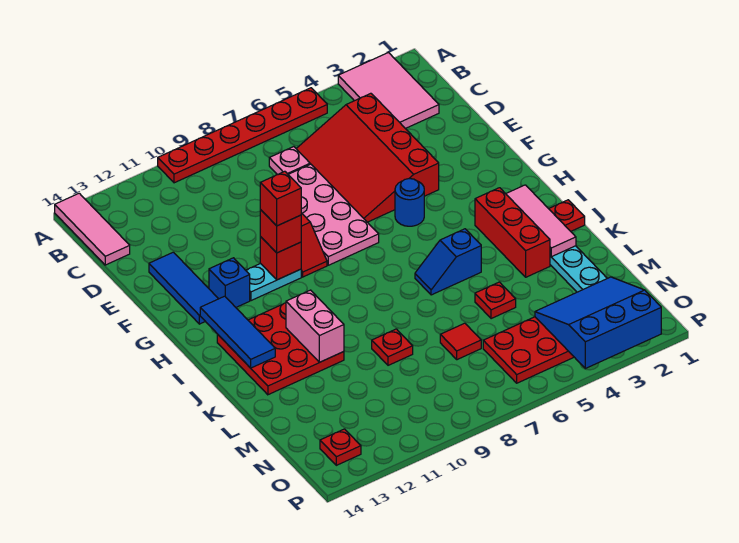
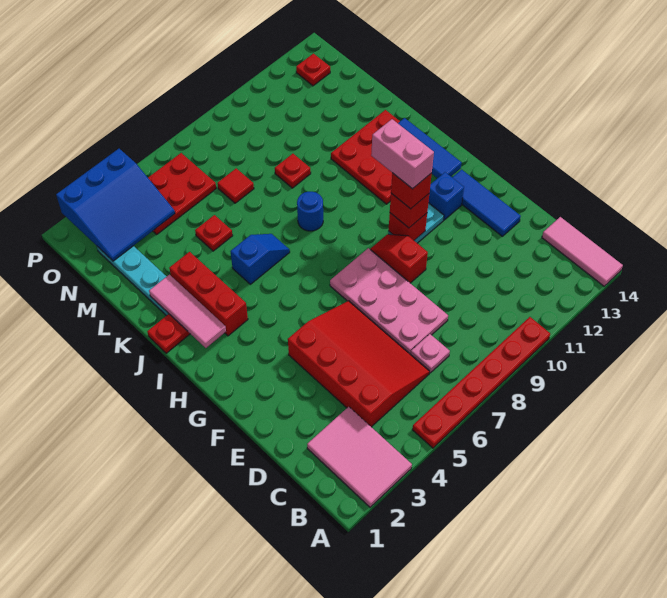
blue 1x1 round brick [395,179,424,226] -> blue 1x1 round brick moved to [297,192,323,231]
pink 1x2 brick [286,290,344,362] -> pink 1x2 brick moved to [371,119,434,189]

